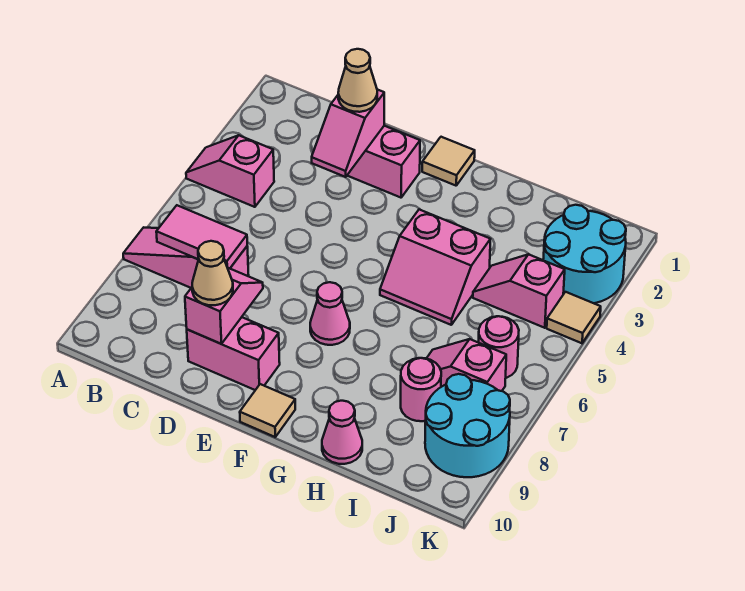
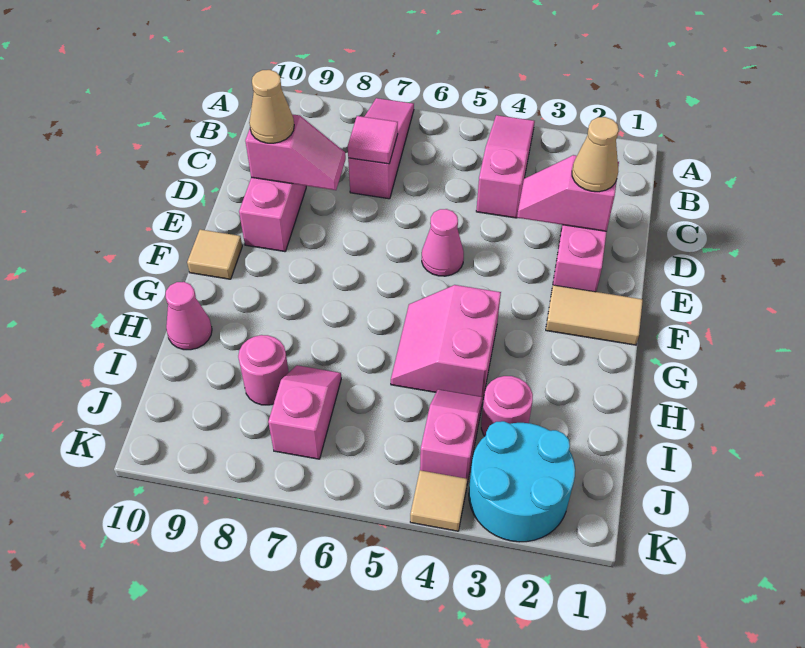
pink 1x2 slope [186,135,274,207] -> pink 1x3 slope [476,115,535,218]
pink 1x2 tile [156,205,247,268] -> pink 1x1 tile [348,116,398,164]
tan 1x1 tile [422,137,475,186] -> tan 1x2 tile [546,285,643,345]
pink 1x1 cone [310,282,350,345] -> pink 1x1 cone moved to [422,209,464,276]
pink 1x1 round brick [478,316,519,378] -> pink 1x1 round brick moved to [481,376,533,436]
cyan 2x2 round brick [425,374,510,477] -> none

